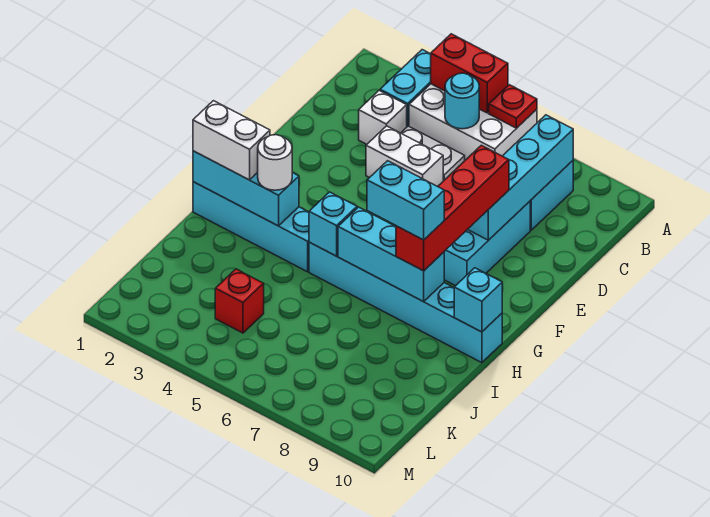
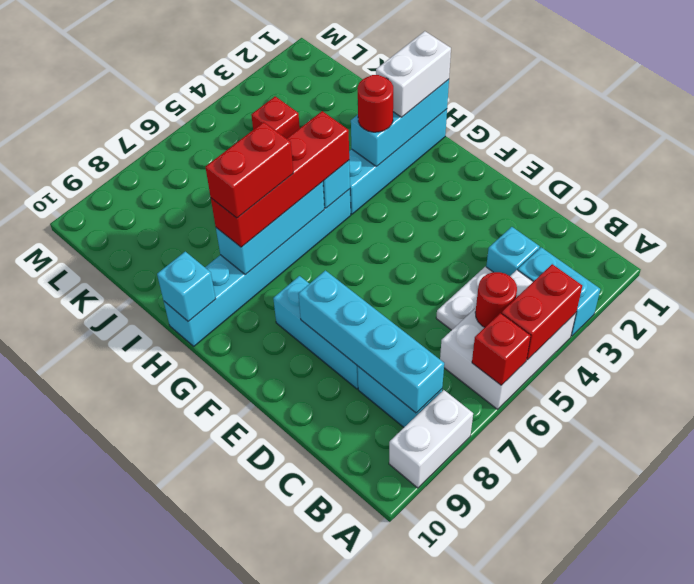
red 1x1 plate [489,85,537,128] -> red 1x1 brick [472,313,531,385]
cyan 1x1 round brick [445,73,479,129] -> red 1x1 round brick [475,272,517,327]
white 1x1 brick [359,90,407,144] -> cyan 1x1 brick [486,227,540,276]
white 1x2 brick [366,126,443,187] -> white 1x2 brick moved to [389,390,473,488]
red 1x4 brick [396,145,509,271] -> red 1x4 brick turned to [211,111,349,247]
white 1x1 round brick [258,135,292,190] -> red 1x1 round brick [358,75,393,132]
cyan 1x2 brick [367,161,444,240] -> red 1x2 brick [206,122,293,218]

